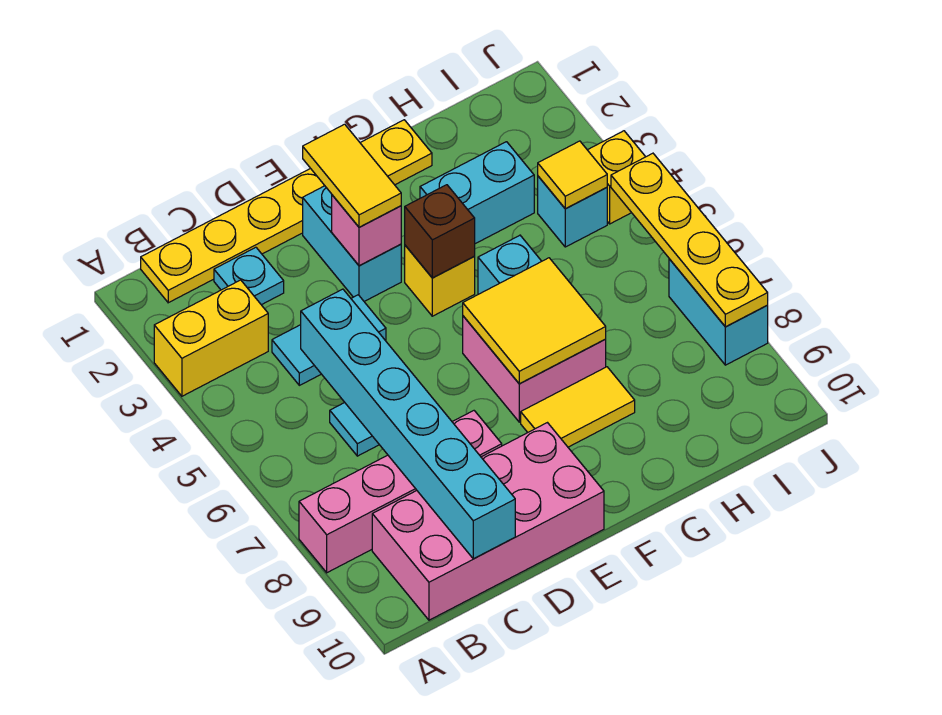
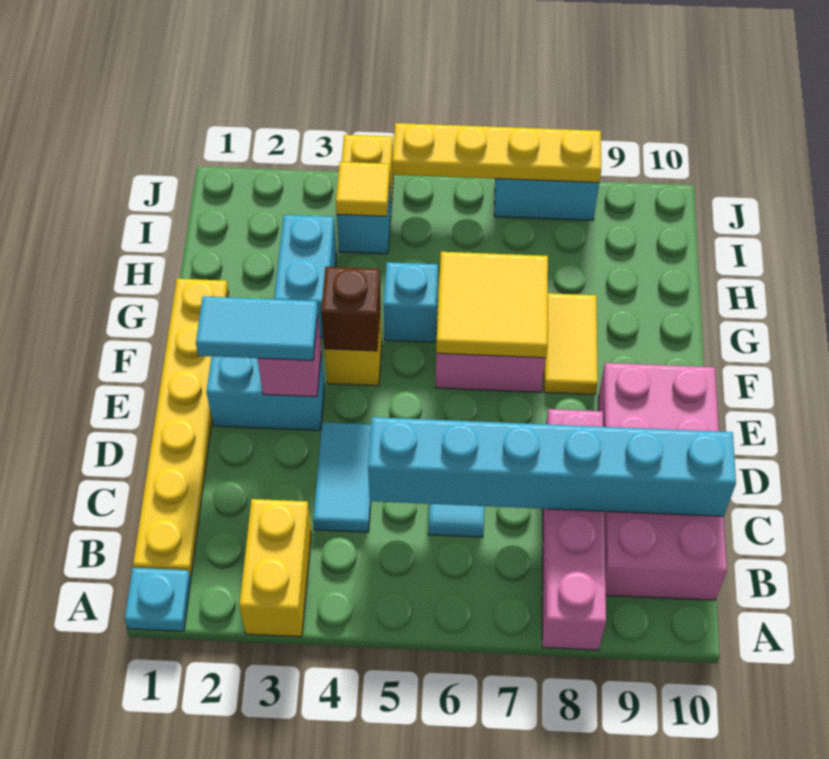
cyan 1x1 plate [214,247,284,305] -> cyan 1x1 plate moved to [125,568,191,631]
yellow 1x2 tile [303,124,401,227] -> cyan 1x2 tile [196,296,318,360]

